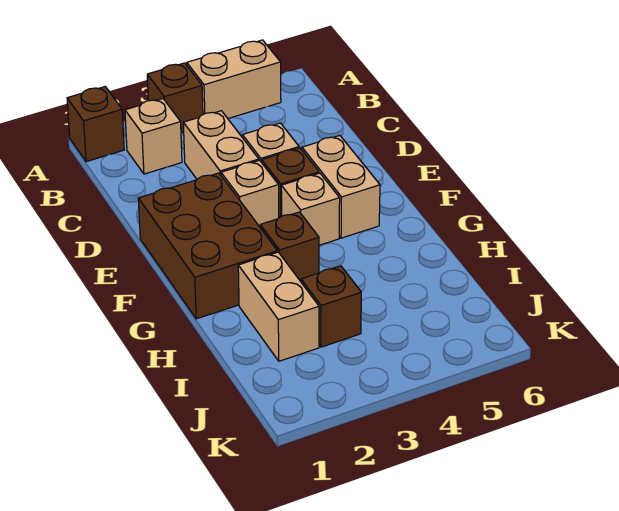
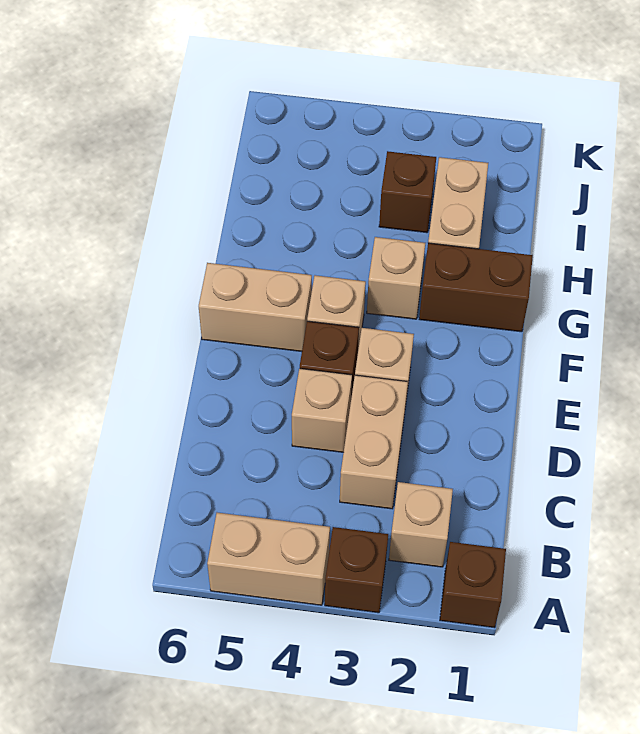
brown 2x3 brick [138,173,277,319] -> brown 1x2 brick [419,243,533,332]
tan 1x2 brick [302,136,380,238] -> tan 1x2 brick turned to [199,263,312,351]
brown 1x1 brick [260,212,319,281] -> tan 1x1 brick [367,237,425,319]

